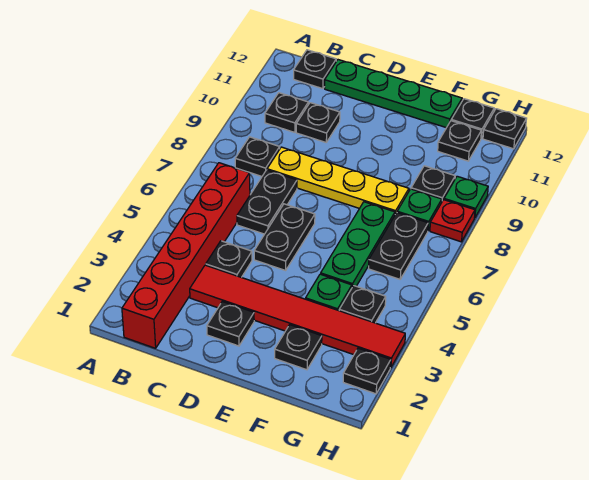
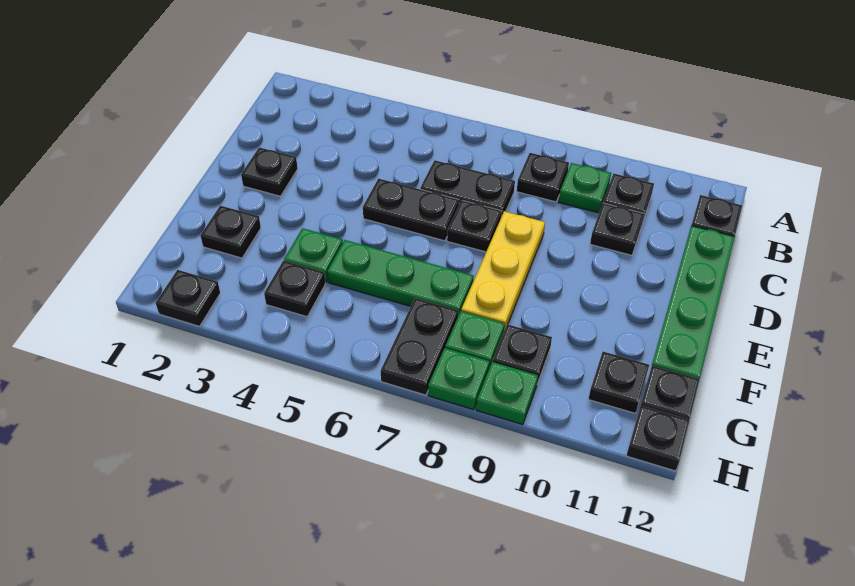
red 1x6 brick [122,163,250,348] -> none
none -> green 1x1 plate [559,163,611,213]
red 1x6 tile [190,265,405,367] -> none
black 1x1 plate [206,241,252,277] -> black 1x1 plate moved to [447,200,502,252]
yellow 1x4 plate [267,147,409,214] -> yellow 1x3 plate [461,211,545,330]
black 1x2 plate [369,213,428,279] -> black 1x2 plate turned to [381,298,458,395]
red 1x1 plate [430,200,475,242] -> green 1x1 plate [428,348,490,410]

